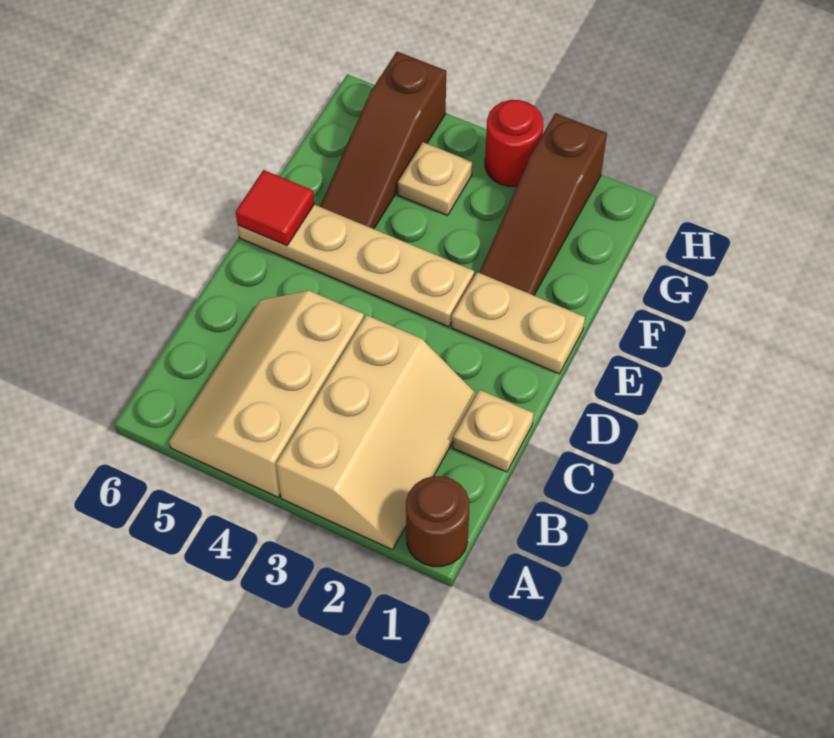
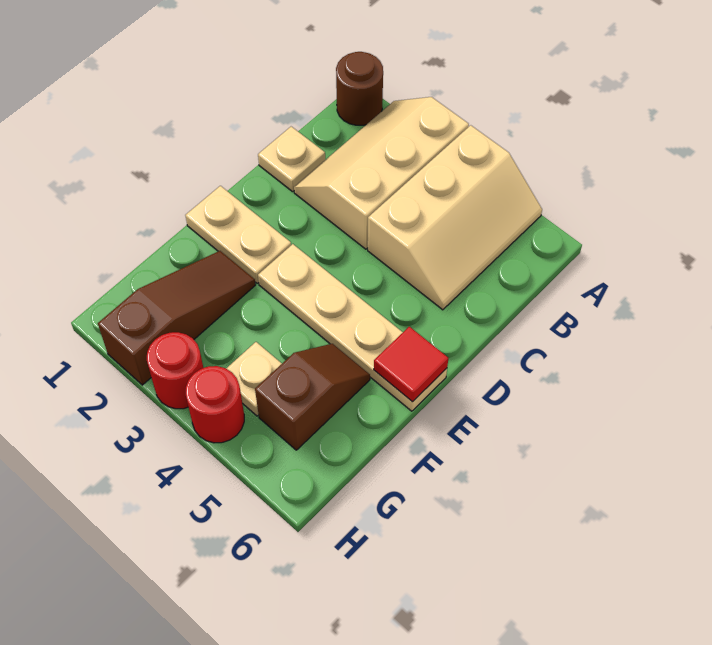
brown 1x3 slope [320,52,446,229] -> brown 1x2 slope [255,344,370,450]
none -> red 1x1 round brick [186,366,244,443]

